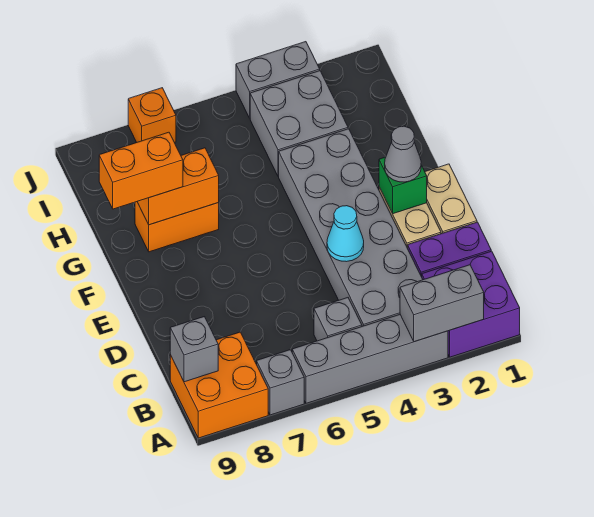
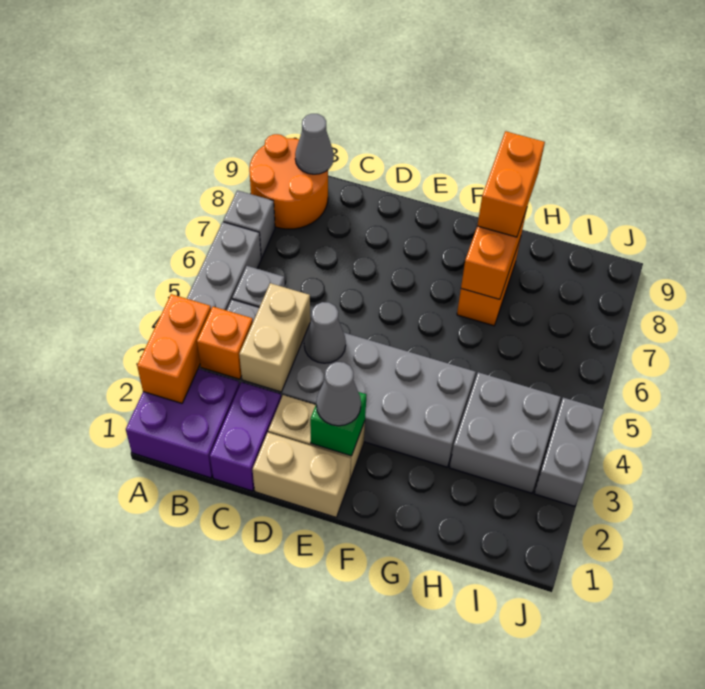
grey 1x2 brick [400,265,484,342] -> orange 1x2 brick [137,294,211,403]
orange 2x2 brick [170,332,268,438] -> orange 2x2 round brick [249,134,328,229]
grey 1x1 brick [170,317,218,382] -> grey 1x1 cone [295,114,334,174]
none -> tan 1x2 brick [239,283,310,392]
cyan 1x1 cone [327,206,364,262] -> grey 1x1 cone [304,302,346,363]
orange 1x1 brick [128,88,176,143] -> orange 1x1 brick moved to [197,307,253,379]

